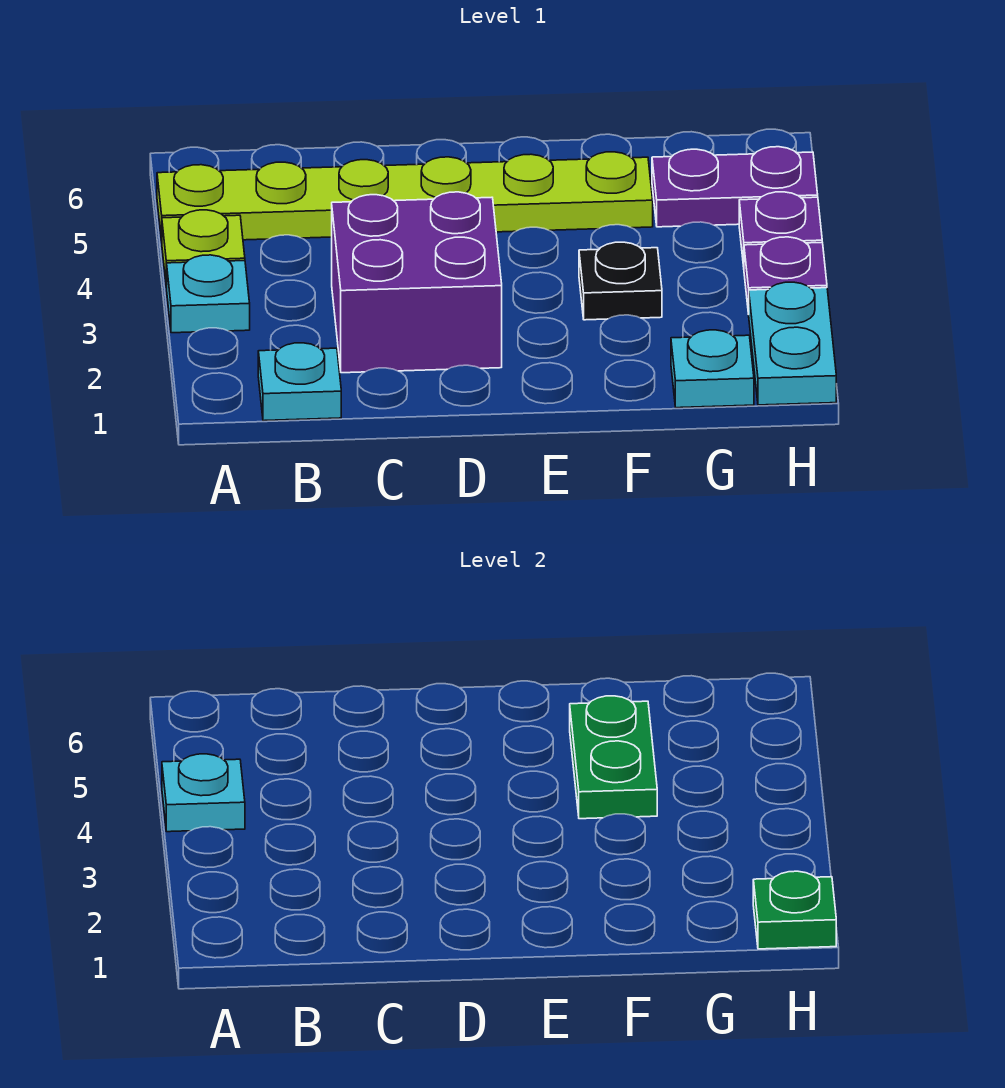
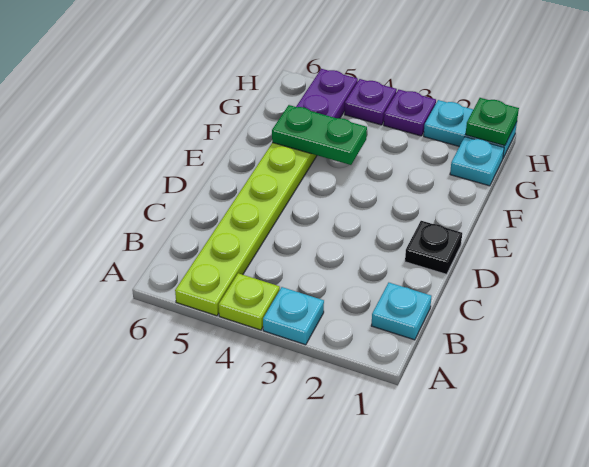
cyan 1x1 plate [162,754,245,832] -> none
purple 2x2 brick [332,192,502,373] -> none
black 1x1 plate [579,242,662,320] -> black 1x1 plate moved to [405,221,462,274]

